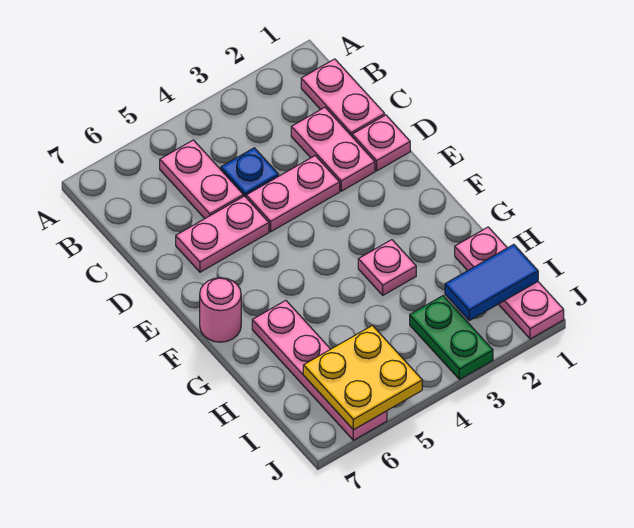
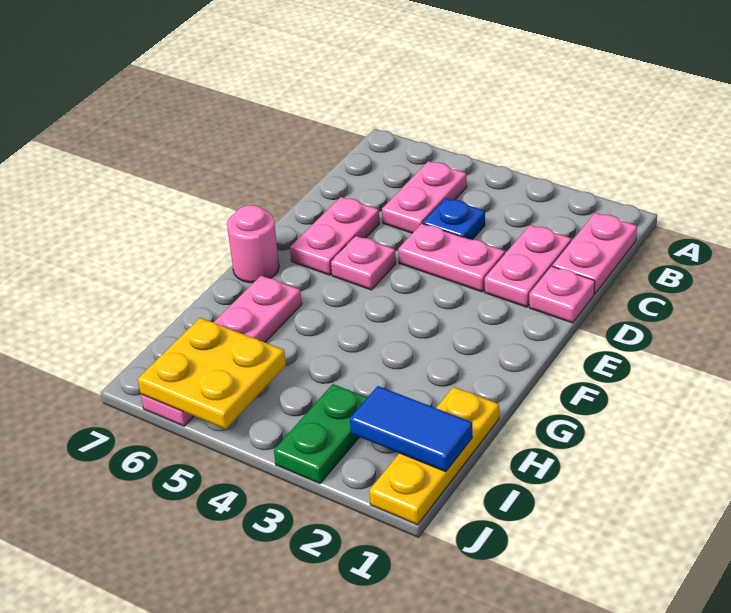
pink 1x2 plate [176,196,269,272] -> pink 1x2 plate turned to [290,197,380,275]
pink 1x1 plate [358,240,416,295] -> pink 1x1 plate moved to [331,236,396,290]
pink 1x3 plate [455,227,564,339] -> yellow 1x3 plate [369,387,499,525]

